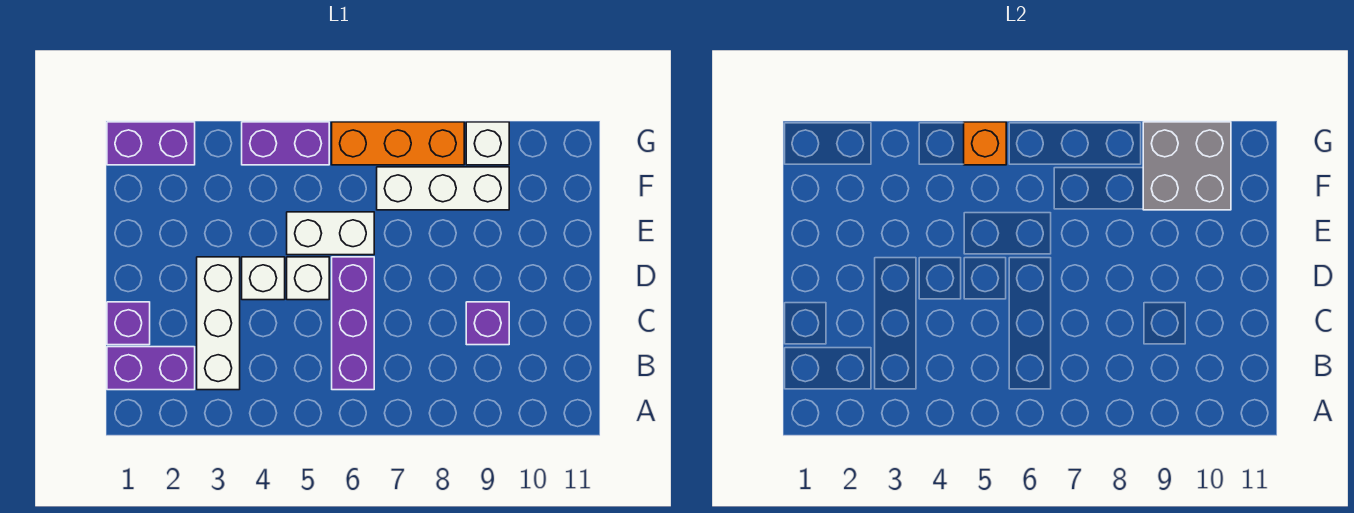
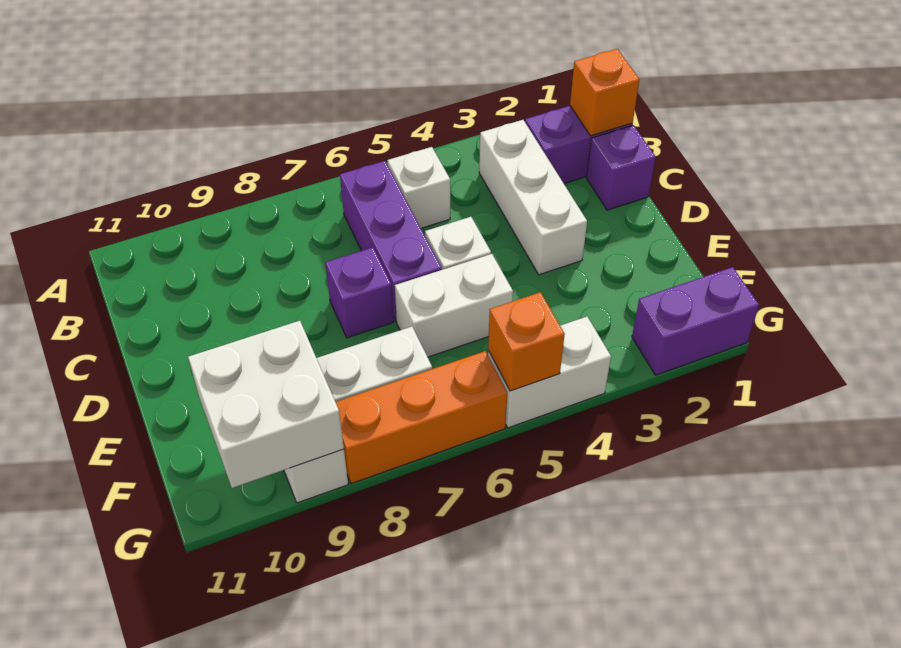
none -> orange 1x1 brick [570,49,639,136]
purple 1x1 brick [466,302,509,345] -> purple 1x1 brick moved to [325,247,394,338]
white 1x1 brick [242,257,285,300] -> white 1x1 brick moved to [388,147,450,228]
grey 2x2 brick [1143,122,1231,210] -> white 2x2 brick [188,321,344,488]
purple 1x2 brick [242,122,329,165] -> white 1x2 brick [488,317,611,428]

